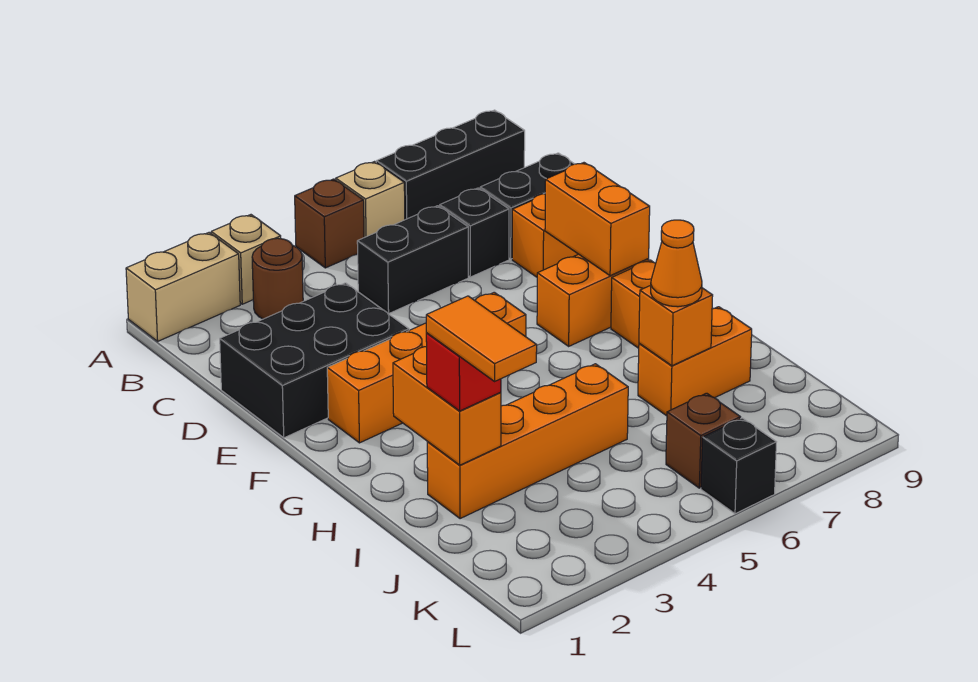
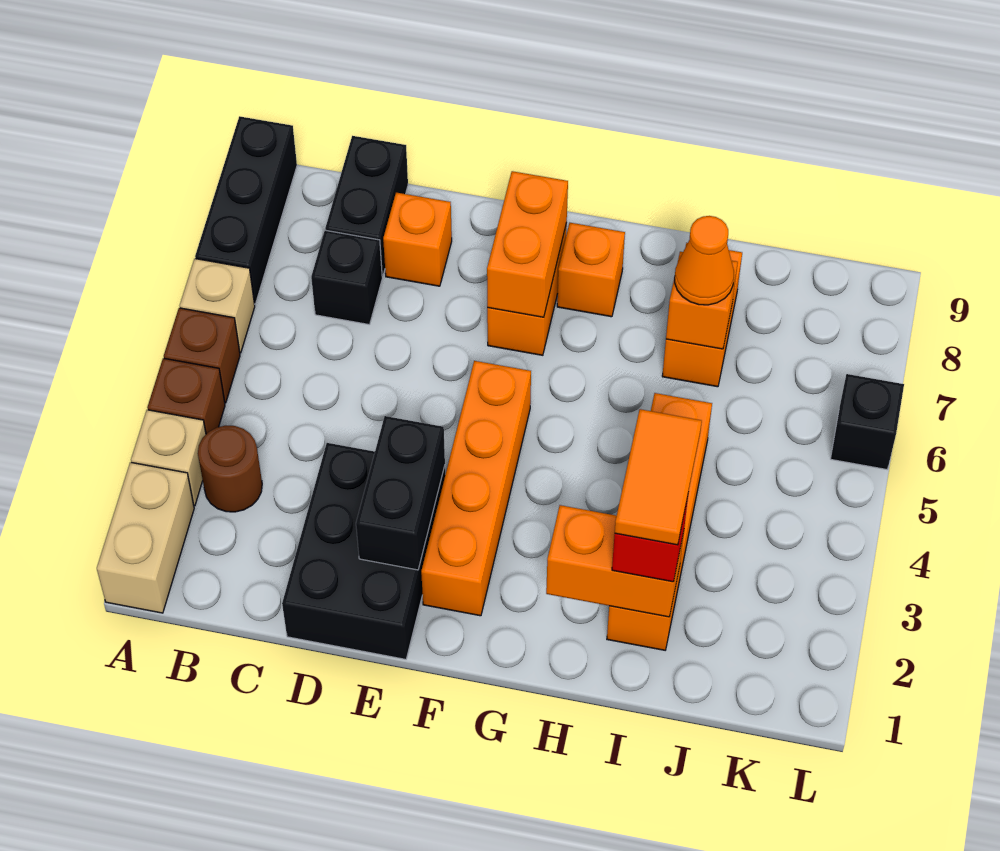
black 1x2 brick [357,206,468,314] -> black 1x2 brick moved to [356,416,445,570]
orange 1x2 brick [545,163,650,276] -> orange 1x2 brick turned to [487,171,568,317]
orange 1x2 tile [426,296,537,381] -> orange 1x2 tile turned to [615,409,702,545]
brown 1x1 brick [666,393,740,488] -> brown 1x1 brick moved to [147,358,225,434]

